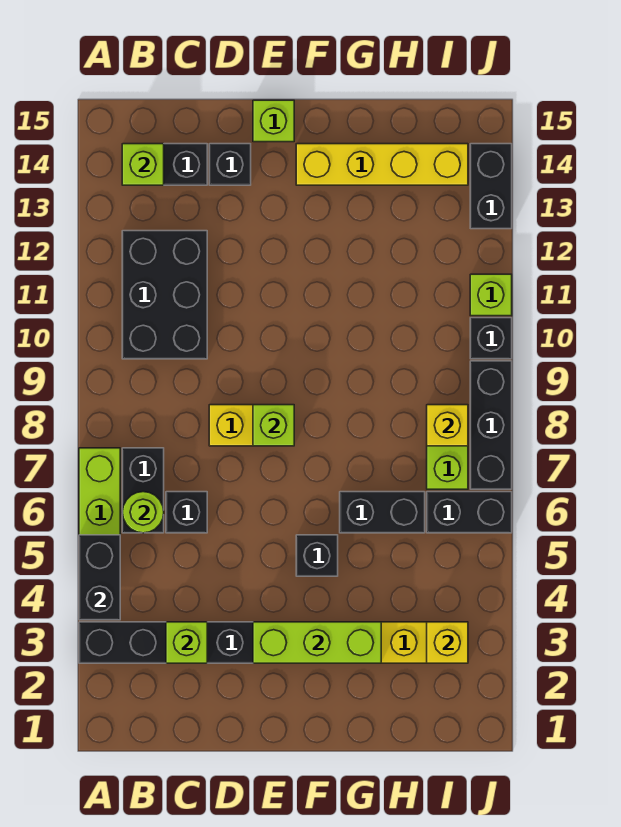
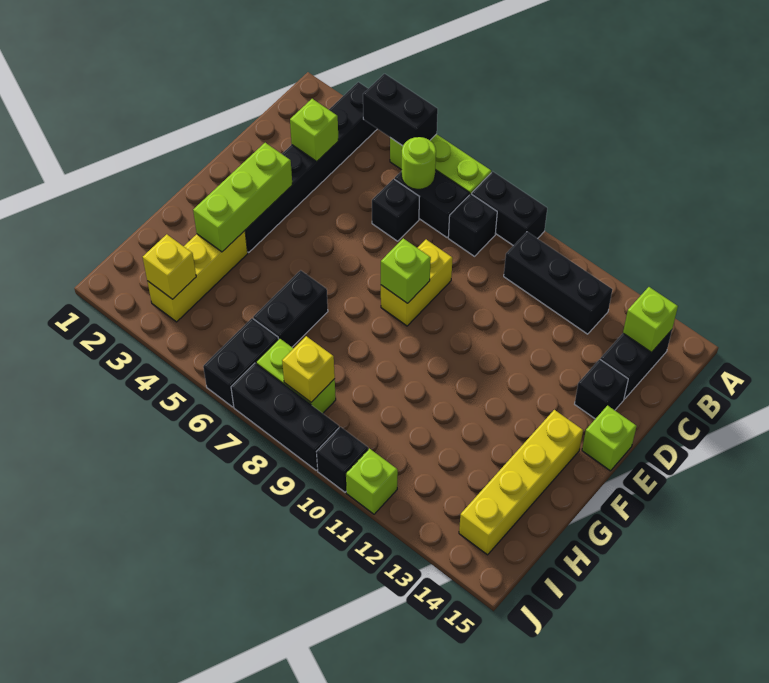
black 2x3 brick [122,231,207,359] -> black 1x3 brick [504,232,612,334]
black 1x1 brick [296,535,338,576] -> black 1x1 brick moved to [448,194,497,256]
black 1x2 brick [470,144,512,229] -> black 1x2 brick moved to [472,172,547,246]

